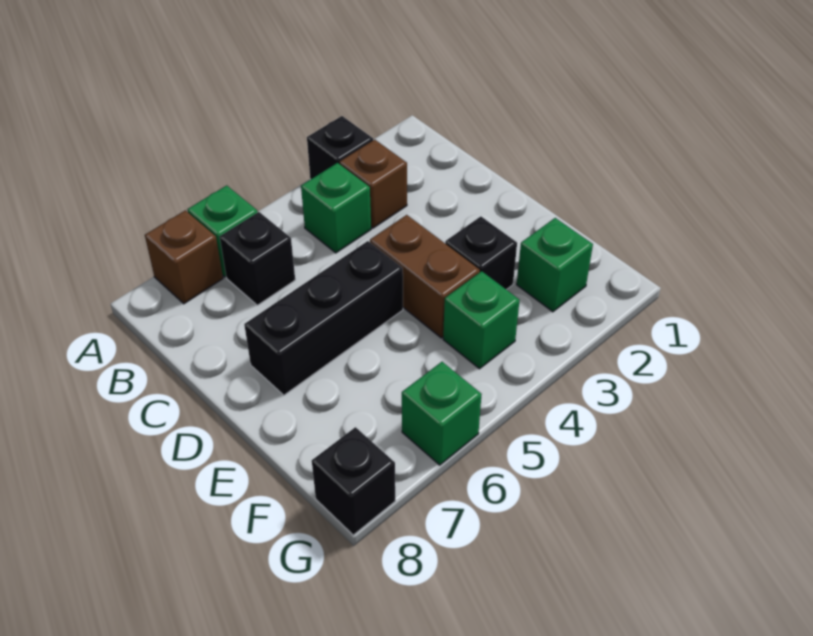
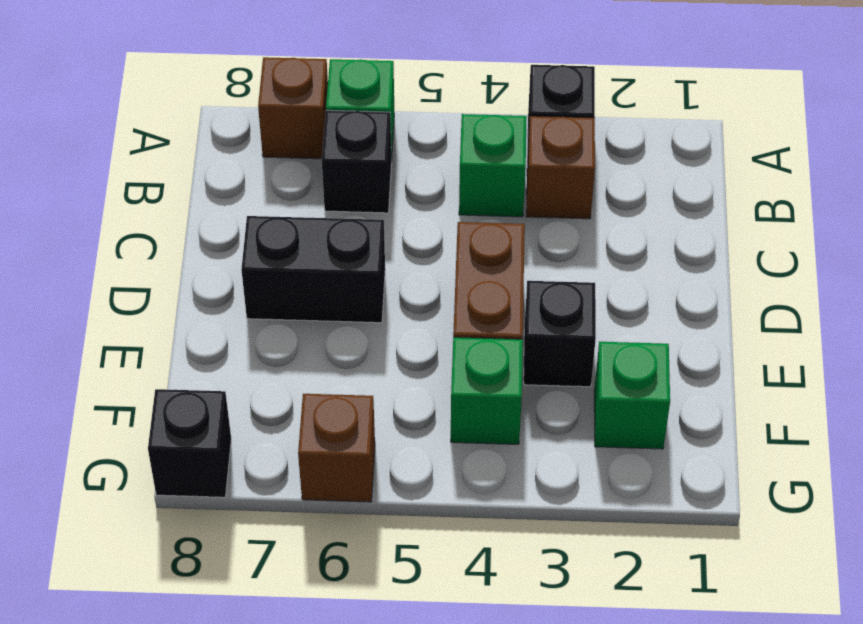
black 1x3 brick [244,241,403,395] -> black 1x2 brick [241,216,385,323]
green 1x1 brick [402,362,482,465] -> brown 1x1 brick [298,394,375,502]

